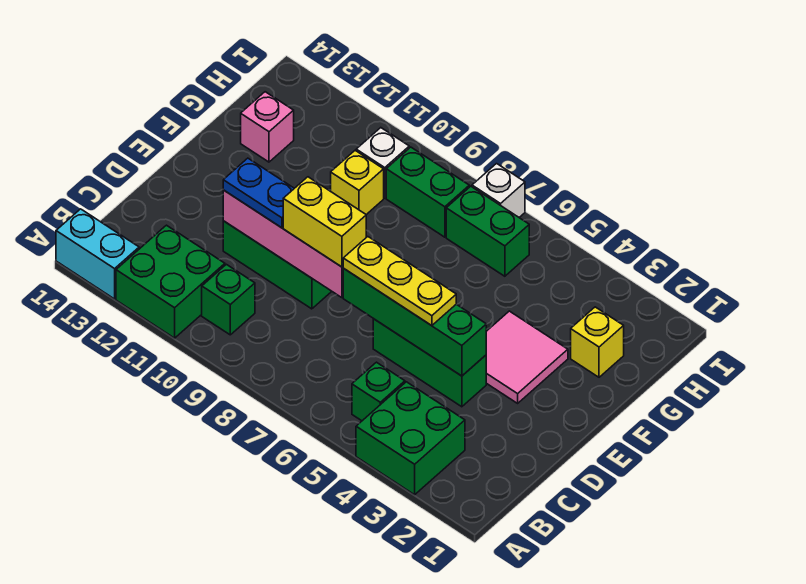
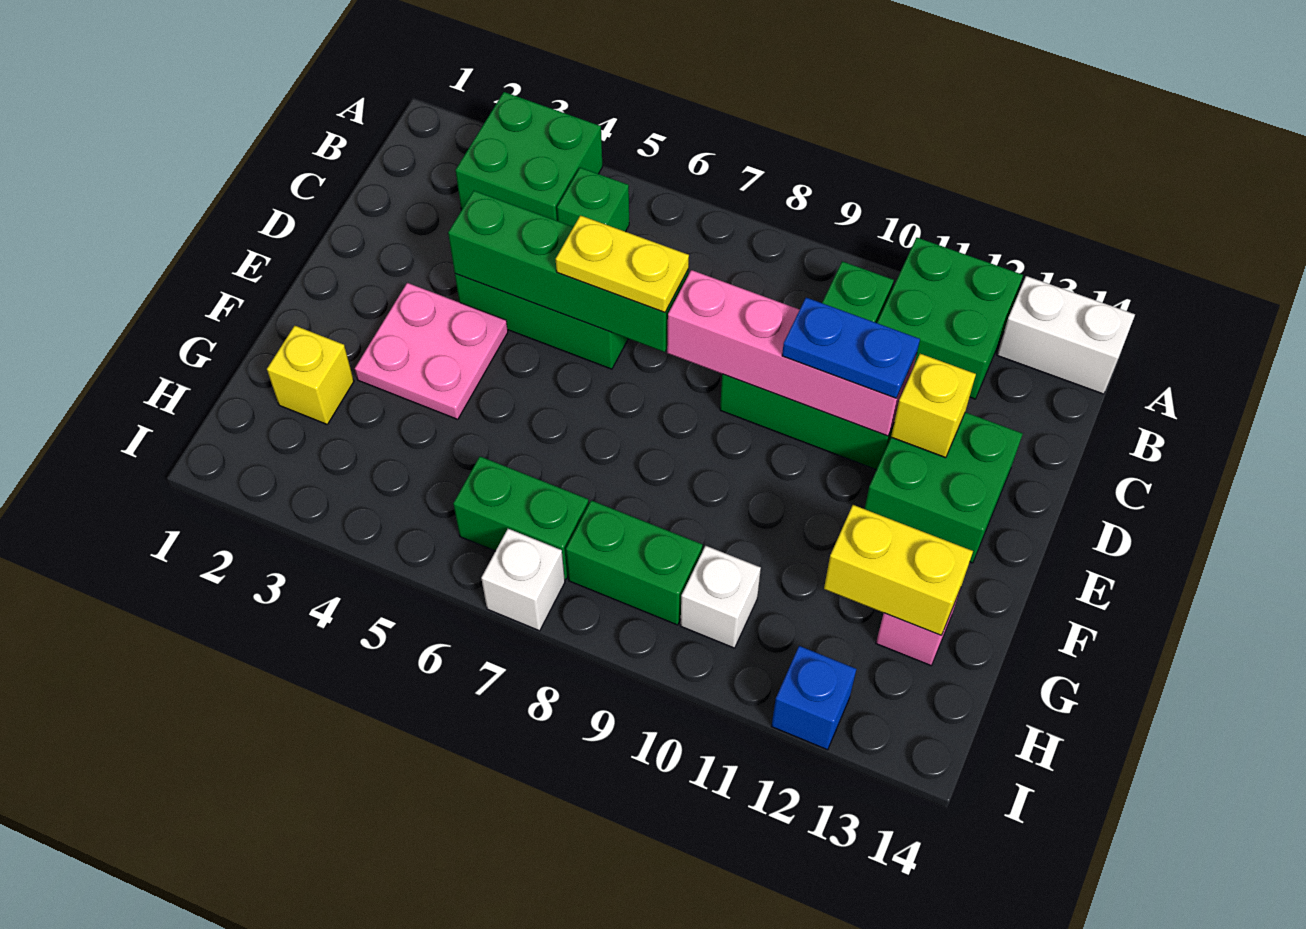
cyan 1x2 brick [56,209,139,299] -> white 1x2 brick [997,276,1135,394]
yellow 1x3 plate [343,237,456,326] -> yellow 1x2 plate [556,215,689,313]
yellow 1x2 brick [283,177,366,267] -> yellow 1x2 brick moved to [824,505,973,635]
none -> green 2x2 brick [865,412,1023,563]
pink 2x2 tile [486,311,568,403] -> pink 2x2 plate [355,283,508,419]
yellow 1x1 brick [331,151,384,215] -> yellow 1x1 brick moved to [891,354,976,458]
none -> blue 1x1 brick [772,646,856,750]

